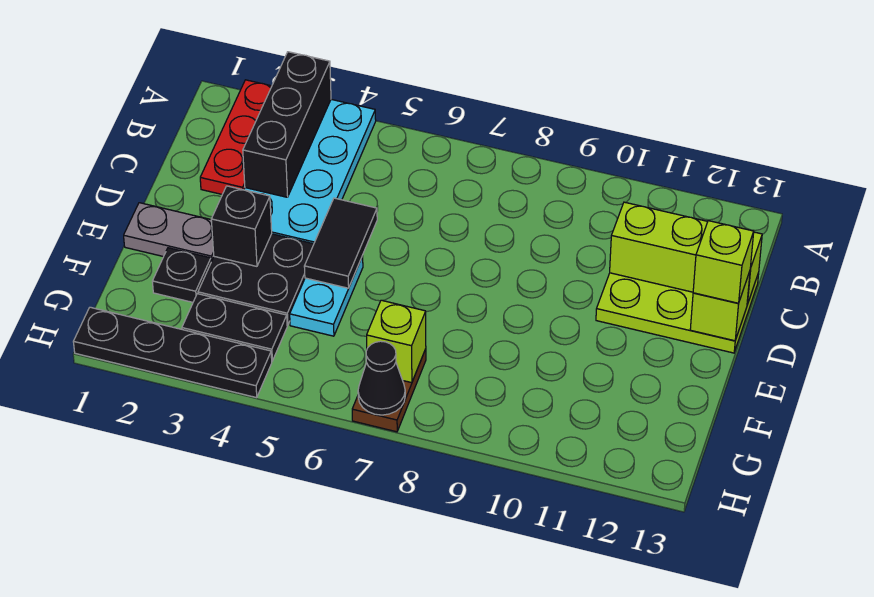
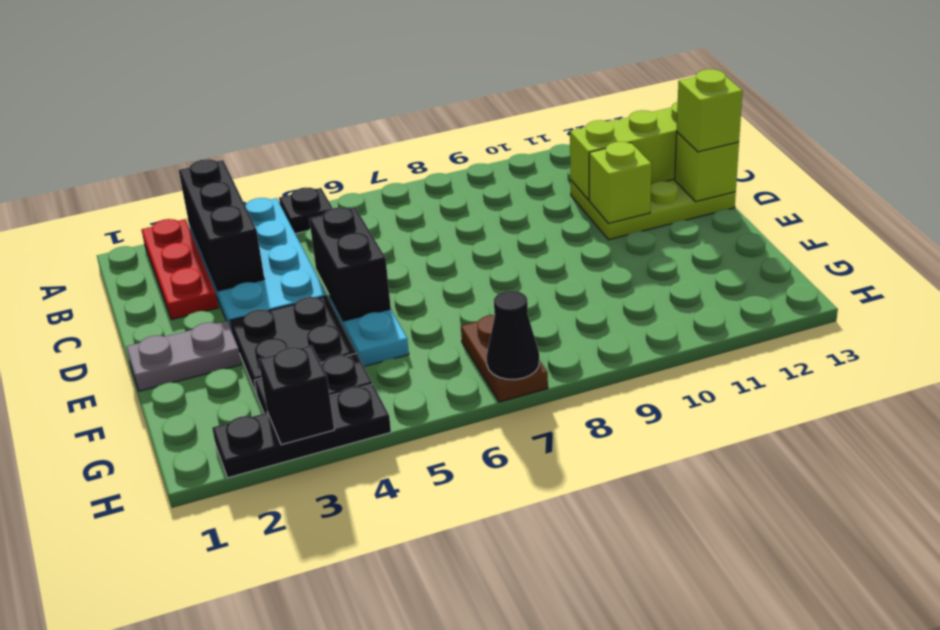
black 1x2 tile [304,198,377,288] -> black 1x2 brick [309,207,391,321]
black 1x1 brick [211,186,272,266] -> black 1x1 brick moved to [259,345,334,445]
black 1x1 plate [152,248,211,302] -> black 1x1 plate moved to [279,188,333,234]
lime 1x1 brick [367,300,426,383] -> lime 1x1 brick moved to [589,142,652,223]
black 1x4 plate [73,307,272,398] -> black 1x3 plate [212,384,391,478]

